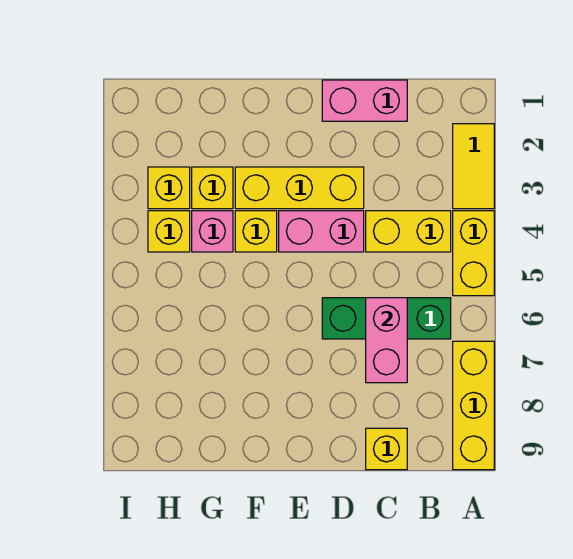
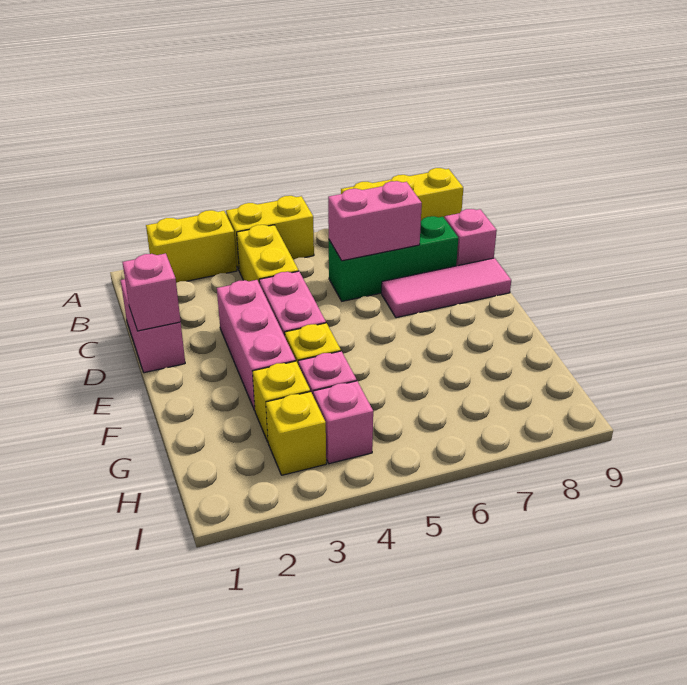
yellow 1x2 tile [453,124,494,209] -> yellow 1x2 brick [146,210,237,283]
green 1x3 brick [322,298,451,339] -> green 1x3 brick turned to [329,216,458,301]
yellow 1x1 brick [366,428,407,470] -> pink 1x1 brick [445,209,497,266]
none -> pink 1x1 brick [122,253,181,331]
yellow 1x3 brick [235,167,364,209] -> pink 1x3 brick [217,280,296,410]
none -> pink 1x3 tile [382,258,511,318]
yellow 1x1 brick [148,211,190,252] -> pink 1x1 brick [313,381,373,464]

